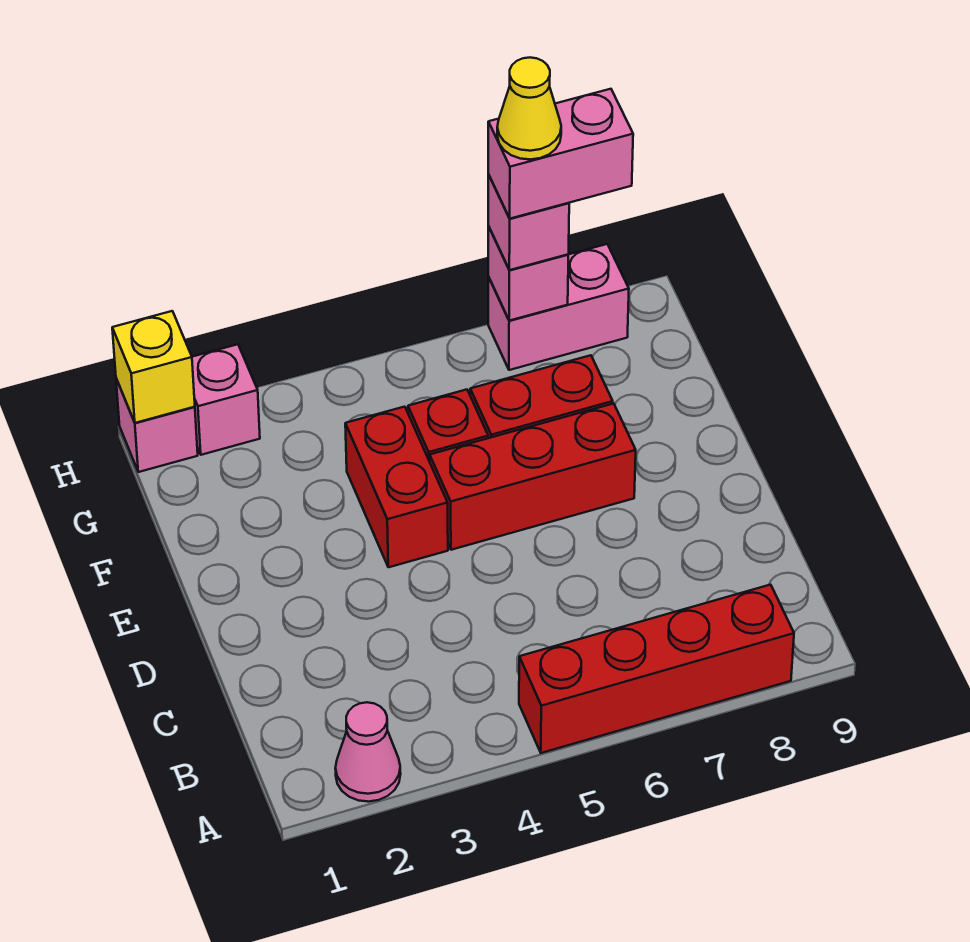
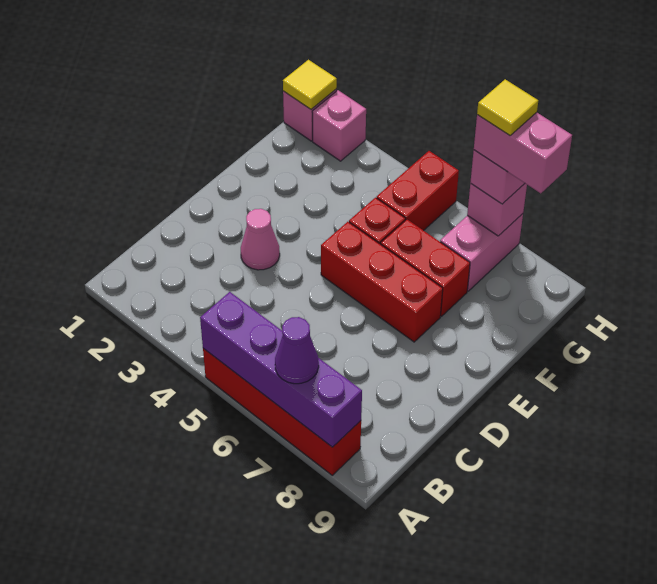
pink 1x1 cone [335,702,401,802] -> pink 1x1 cone moved to [241,209,280,270]
none -> purple 1x4 brick [200,292,362,447]
none -> purple 1x1 cone [275,317,319,384]
red 1x2 brick [345,407,448,567] -> red 1x2 brick moved to [377,151,459,231]
yellow 1x1 brick [112,311,195,423] -> yellow 1x1 tile [283,60,337,109]
pink 1x2 brick [488,244,629,370] -> pink 1x2 brick turned to [440,214,523,291]
yellow 1x1 cone [497,58,561,160] -> yellow 1x1 tile [477,79,538,135]

